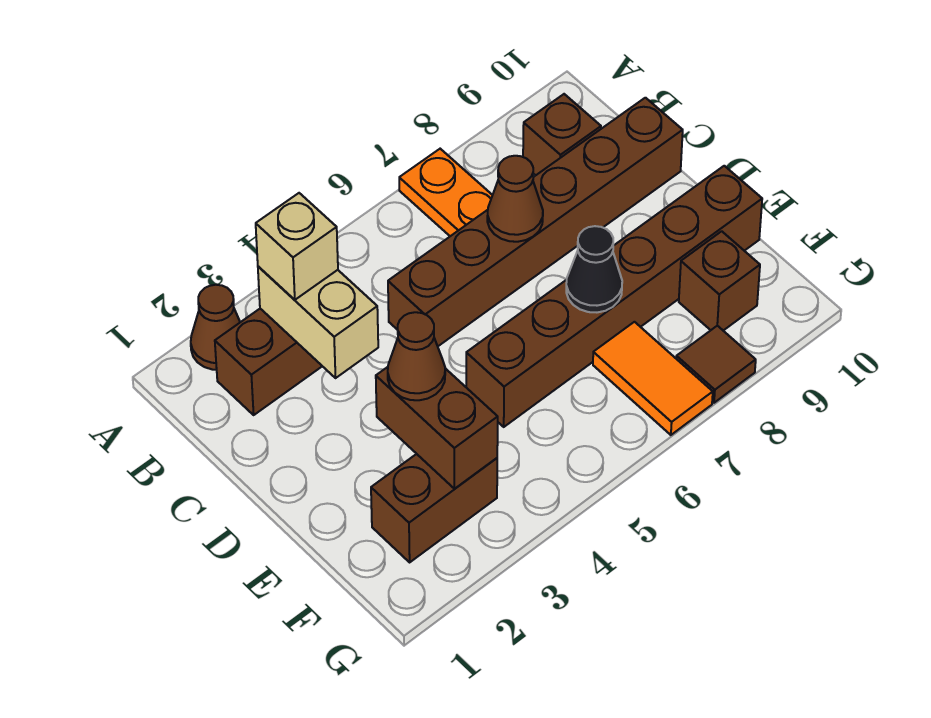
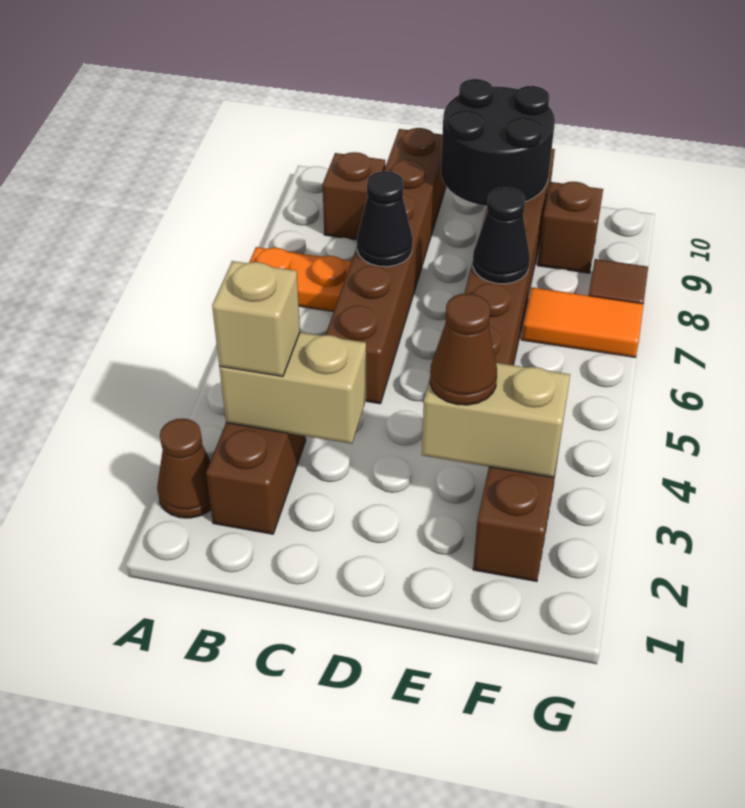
brown 1x1 cone [487,156,543,242] -> black 1x1 cone [357,171,413,267]
none -> black 2x2 round brick [441,79,555,206]
brown 1x2 brick [376,367,498,489] -> tan 1x2 brick [422,363,570,477]

